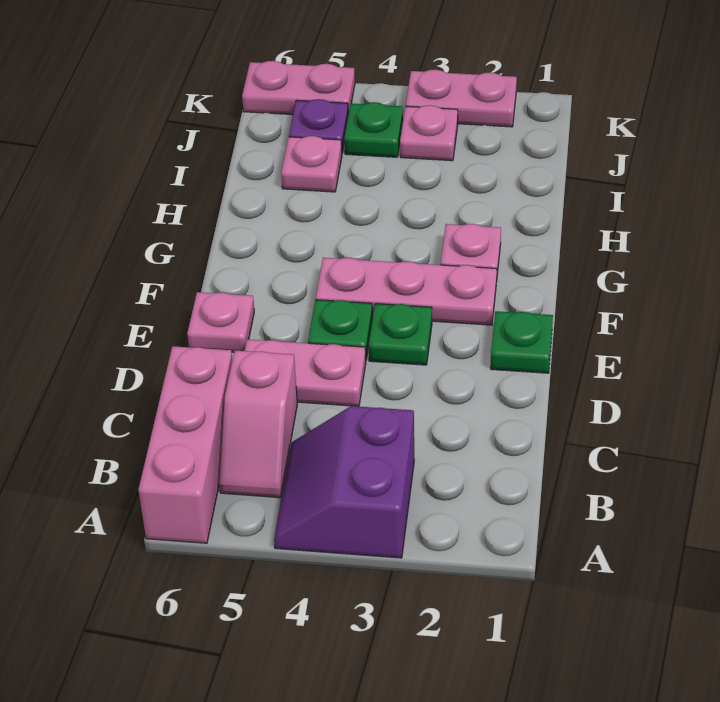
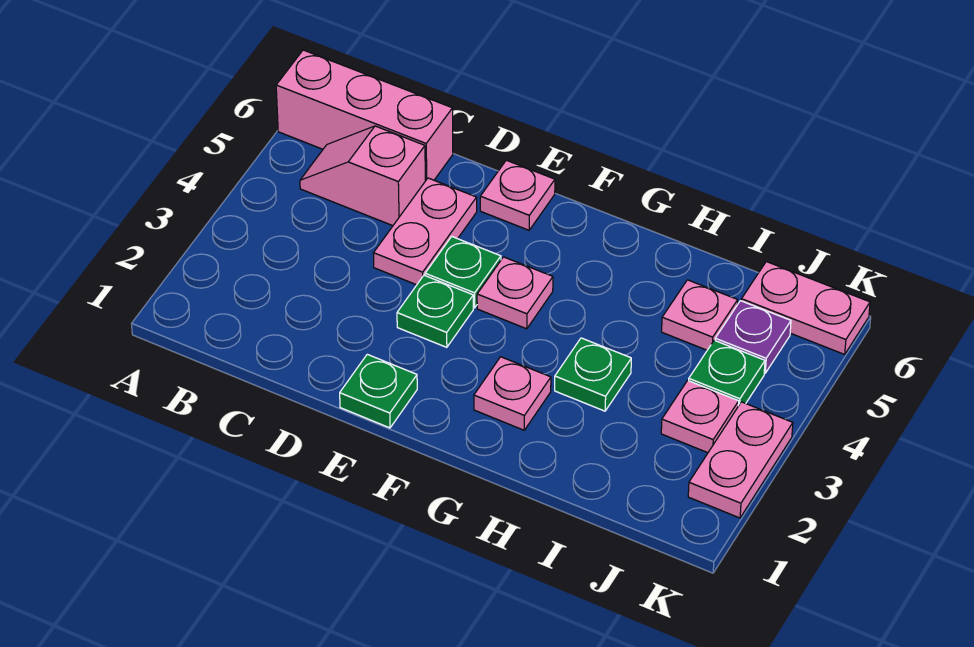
purple 2x2 slope [274,406,414,558] -> none
pink 1x3 plate [316,258,497,325] -> pink 1x1 plate [477,257,553,329]
none -> green 1x1 plate [555,338,631,411]
pink 1x2 plate [242,61,355,115] -> pink 1x2 plate turned to [741,262,870,354]

